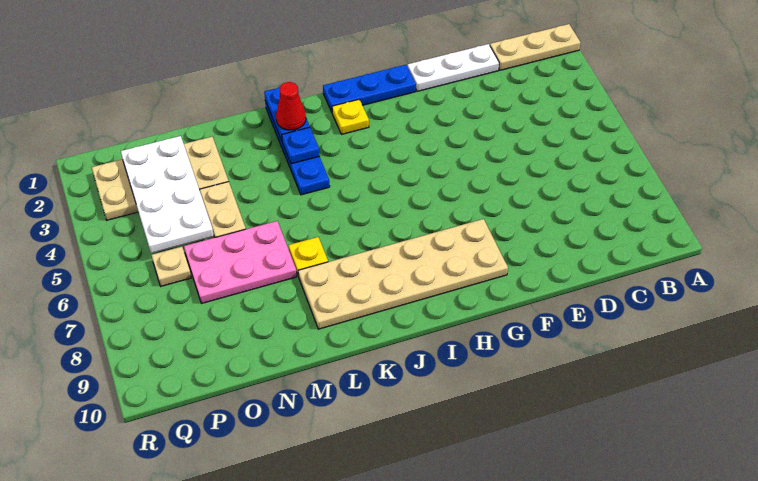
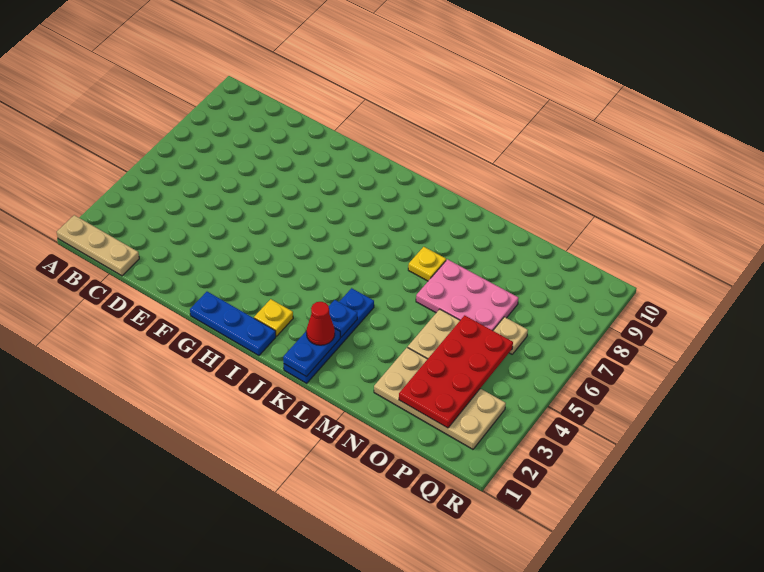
white 1x3 plate [408,44,499,91] -> none
tan 2x6 plate [298,219,508,329] -> none
white 2x4 plate [121,136,214,253] -> red 2x4 plate [399,315,513,428]

